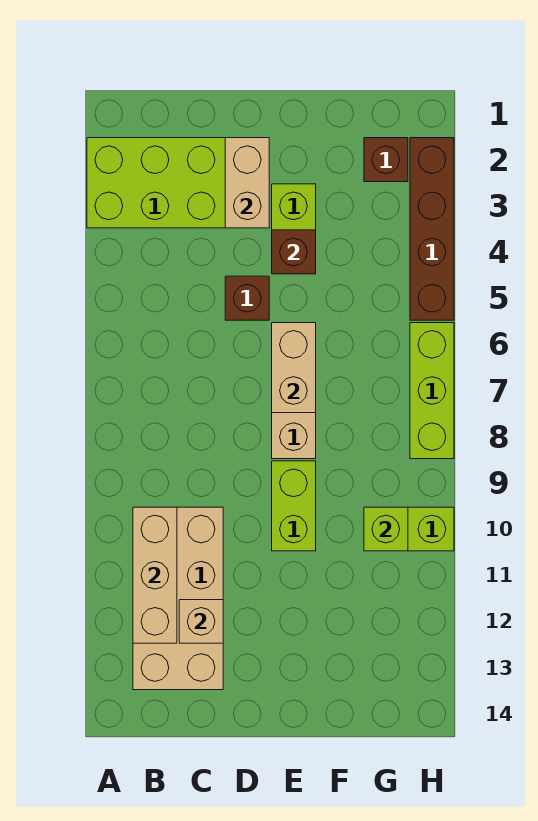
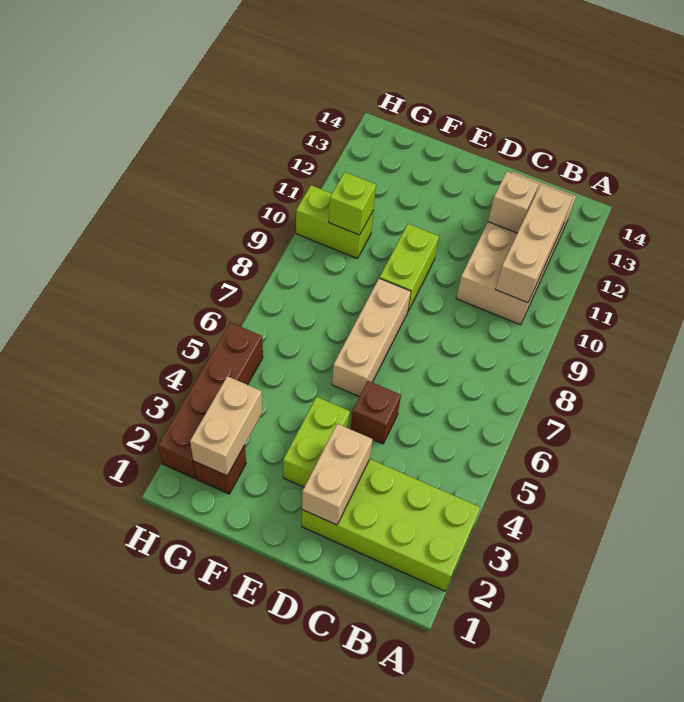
brown 1x1 brick [272,230,316,274] -> none
tan 1x2 brick [272,323,316,413] -> tan 1x2 brick moved to [190,376,262,476]
lime 1x3 brick [410,323,454,459] -> none

